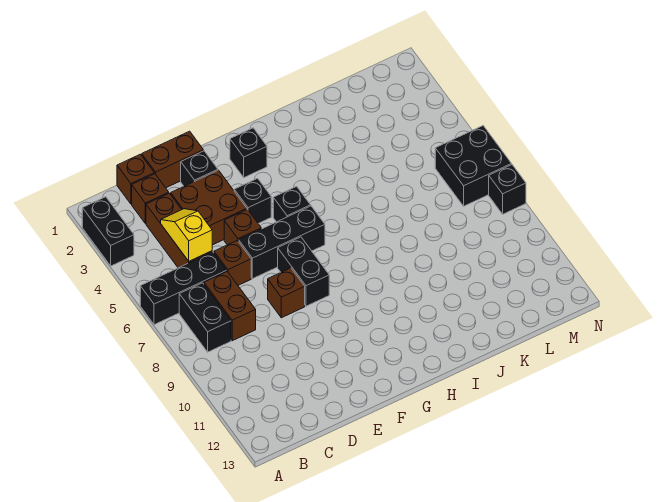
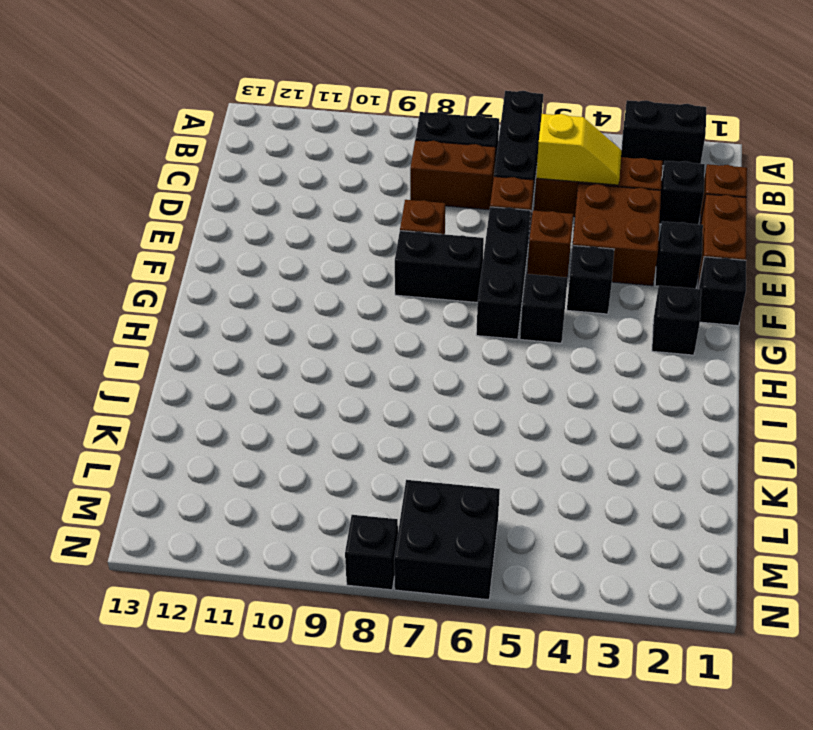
brown 1x1 brick [132,174,169,224] -> black 1x1 brick [659,161,705,224]
none -> black 1x1 brick [698,257,746,326]

